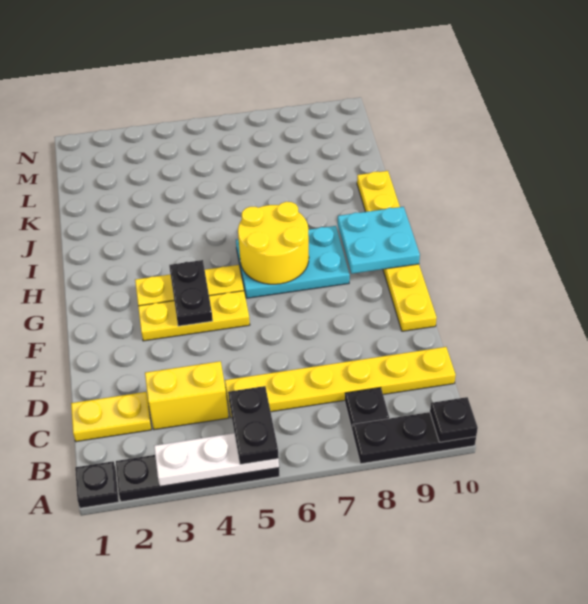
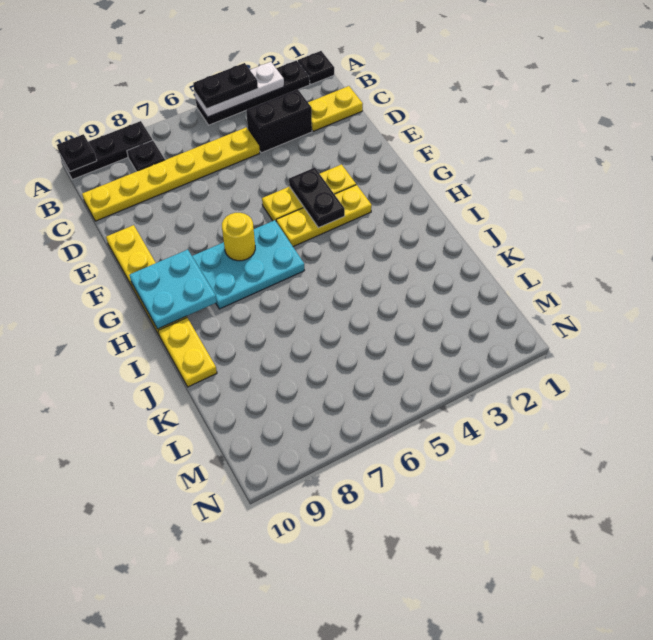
black 1x2 plate [228,386,279,465] -> black 1x2 plate turned to [193,63,258,109]
yellow 1x2 brick [145,361,229,430] -> black 1x2 brick [246,89,312,153]
yellow 2x2 round brick [238,202,309,284] -> yellow 1x1 round brick [222,213,255,261]

